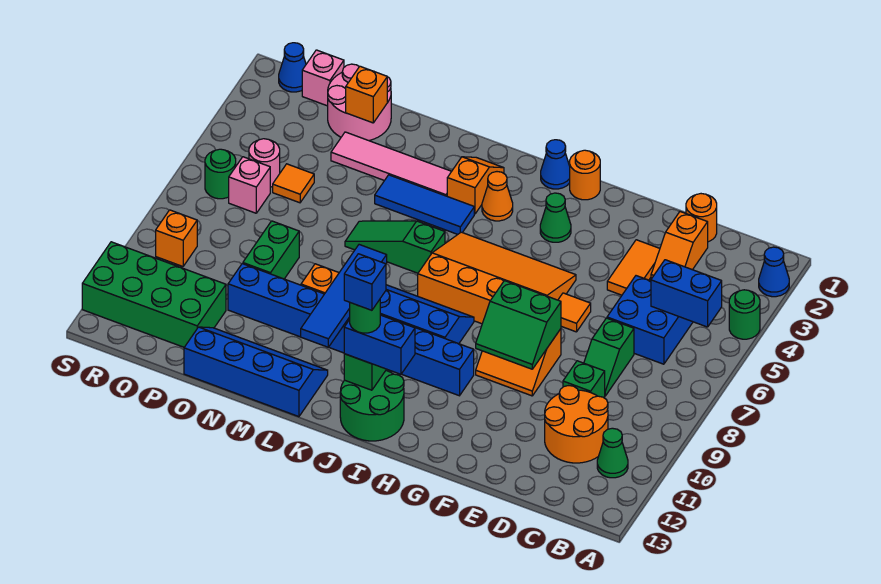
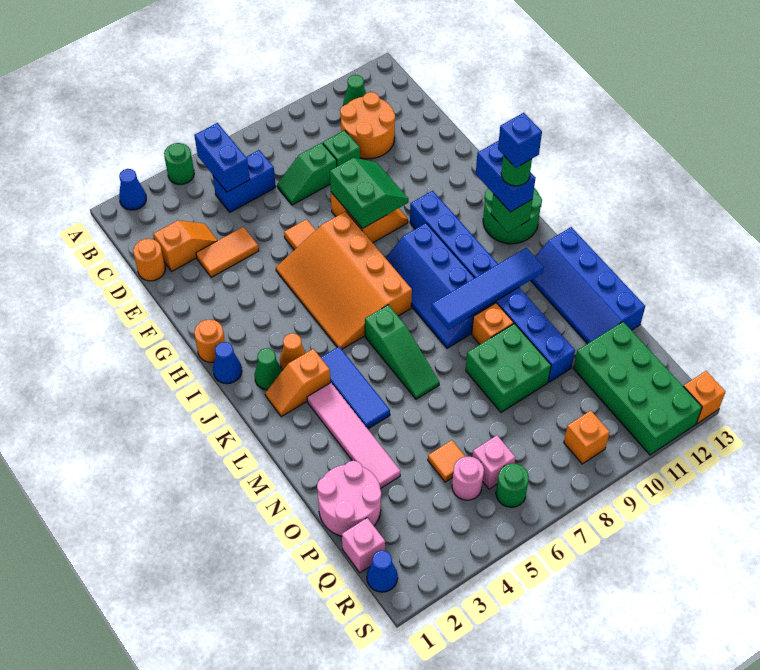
blue 2x2 brick [607,276,693,364] -> blue 1x2 brick [213,150,276,212]
green 1x2 slope [584,318,634,396] -> green 1x2 slope turned to [277,143,337,205]
green 1x1 cone [540,193,571,242] -> green 1x1 cone moved to [254,348,282,390]
orange 1x1 brick [346,66,387,123] -> orange 1x1 brick moved to [683,371,726,424]
green 1x2 brick [243,221,299,279] -> green 2x2 brick [466,324,551,412]

